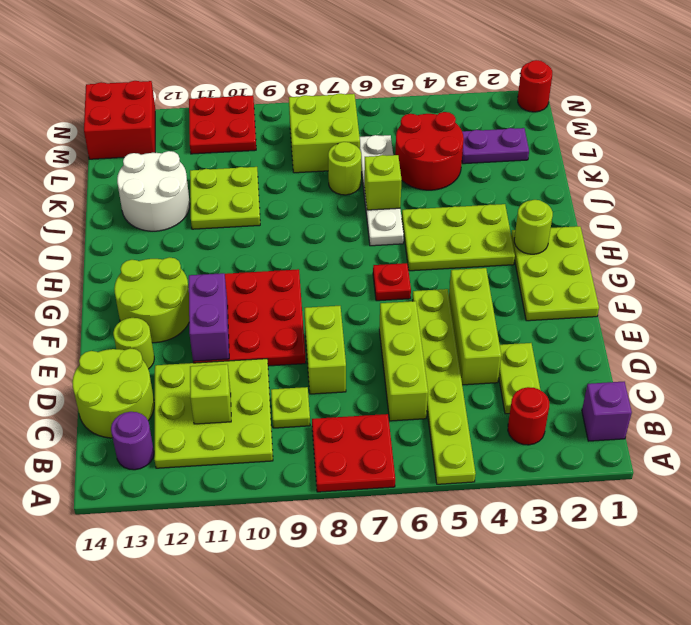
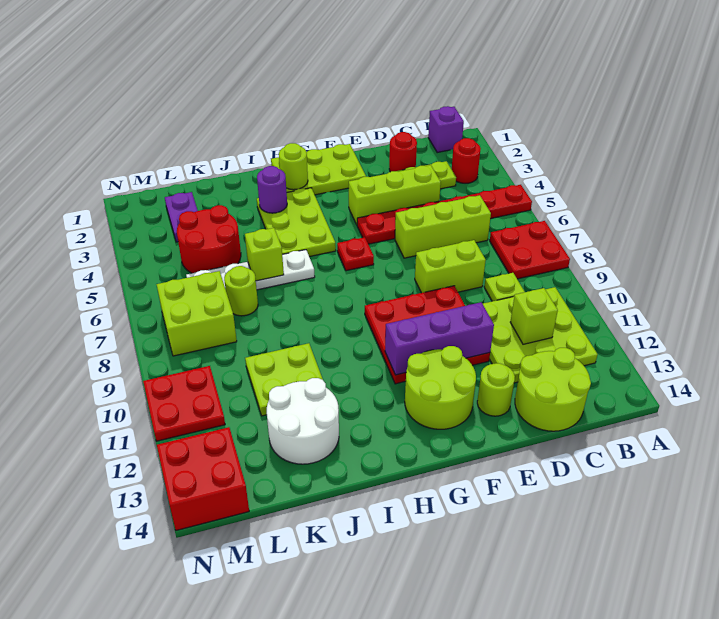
lime 1x6 plate [413,289,476,484] -> red 1x6 plate [357,185,532,244]
purple 1x1 round brick [111,412,154,470] -> purple 1x1 round brick moved to [257,166,287,213]
purple 1x2 brick [189,273,229,361] -> purple 1x3 brick [385,302,494,375]
red 1x1 round brick [518,60,552,112] -> red 1x1 round brick moved to [389,132,417,172]

